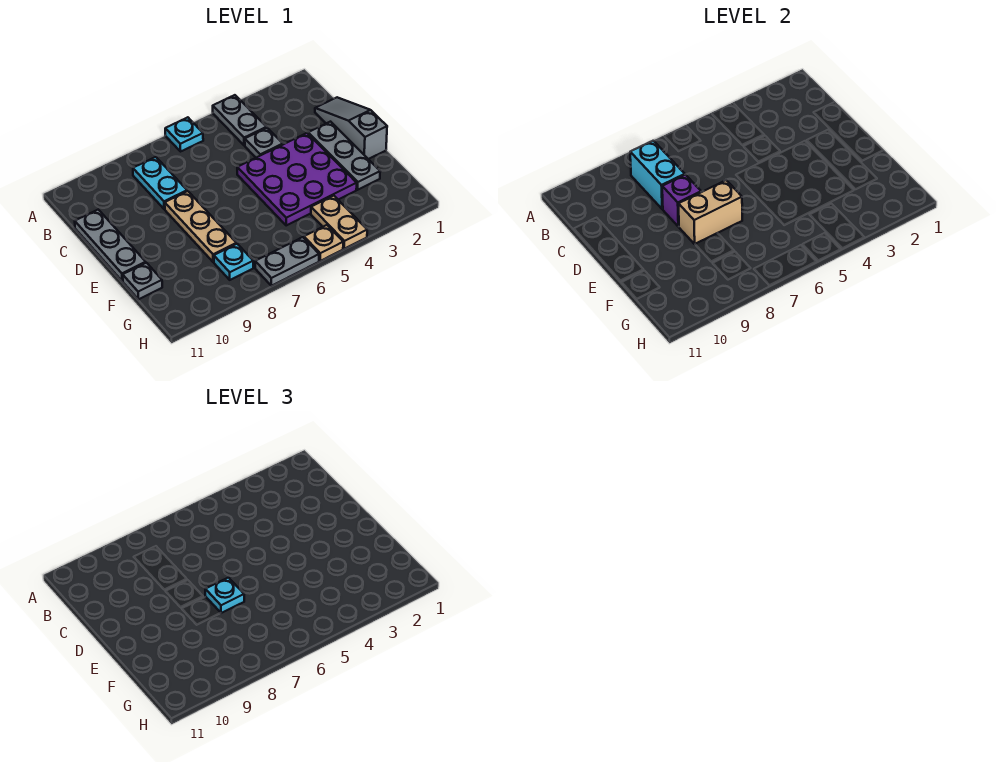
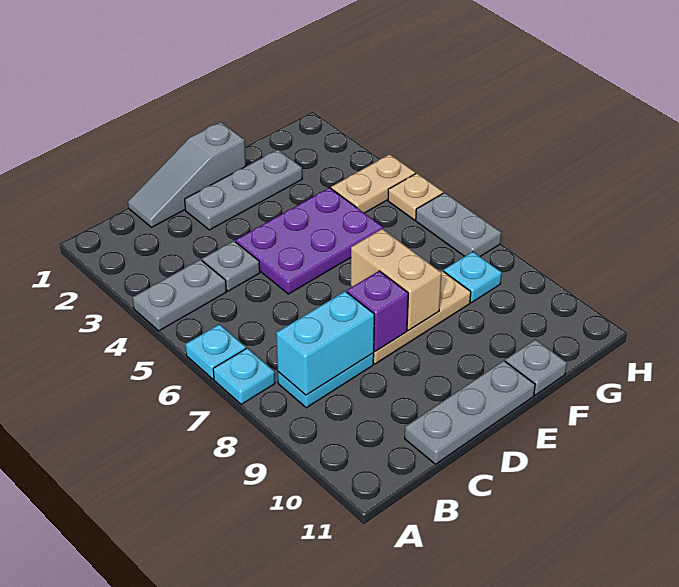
purple 3x3 plate [237,133,357,226] -> purple 2x3 plate [236,188,383,294]
cyan 1x1 plate [205,578,244,613] -> cyan 1x1 plate moved to [213,348,275,404]

